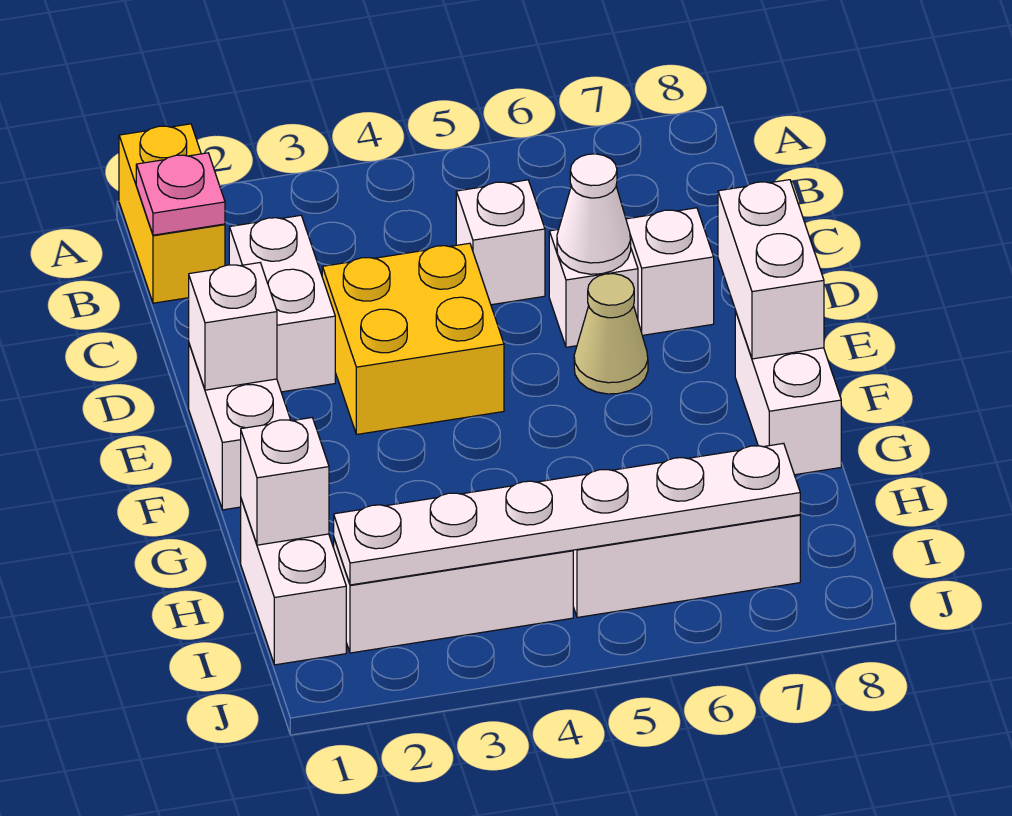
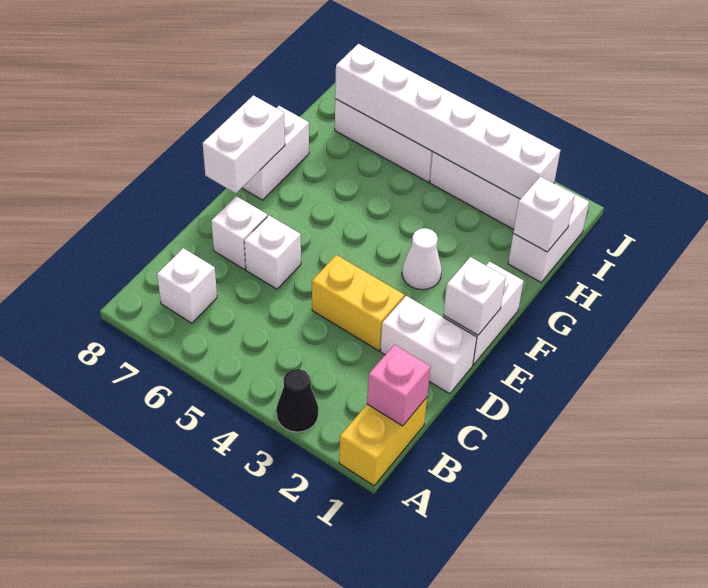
none -> black 1x1 cone [276,369,318,432]
pink 1x1 plate [136,153,225,235] -> pink 1x1 brick [367,345,431,426]
white 1x2 brick [229,215,335,392] -> white 1x2 brick turned to [381,296,477,394]
white 1x1 brick [456,180,545,305] -> white 1x1 brick moved to [157,248,217,323]
yellow 2x2 brick [322,243,504,434] -> yellow 1x2 brick [312,255,404,351]
white 1x1 cone [557,154,631,274] -> white 1x1 cone moved to [402,228,442,290]
tan 1x1 cone [574,274,648,394] -> none
white 1x6 plate [334,443,800,585] -> white 1x6 brick [335,44,560,199]

